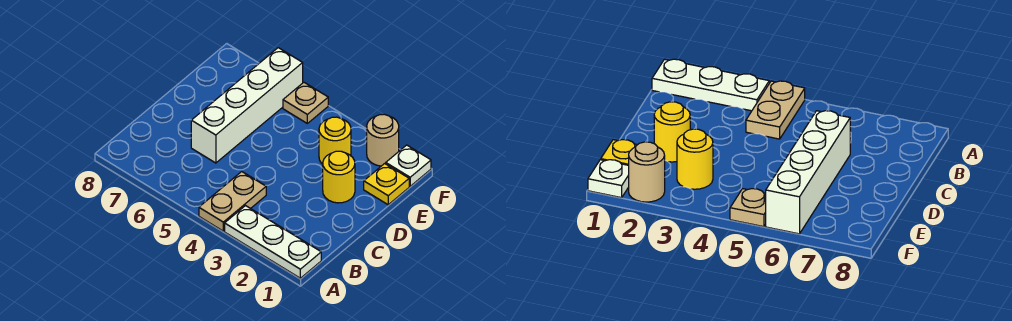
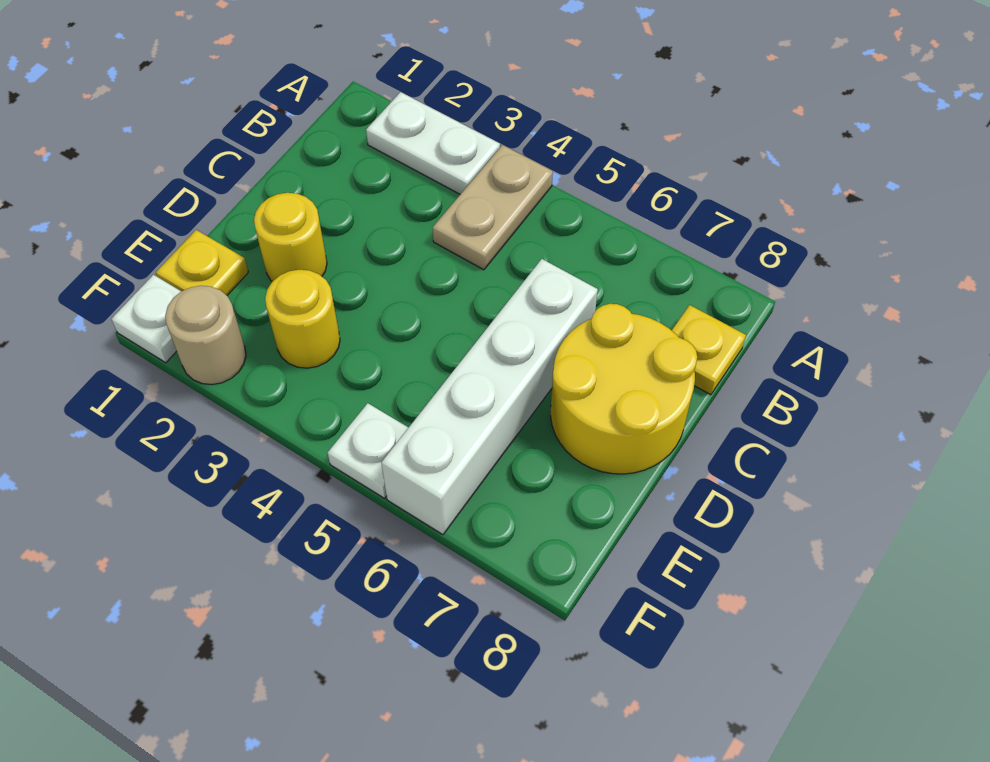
white 1x3 plate [225,206,321,278] -> white 1x2 plate [366,92,500,194]
none -> yellow 1x1 plate [672,305,746,395]
none -> yellow 2x2 round brick [551,304,697,474]
tan 1x1 plate [283,82,328,123] -> white 1x1 plate [328,403,409,498]

